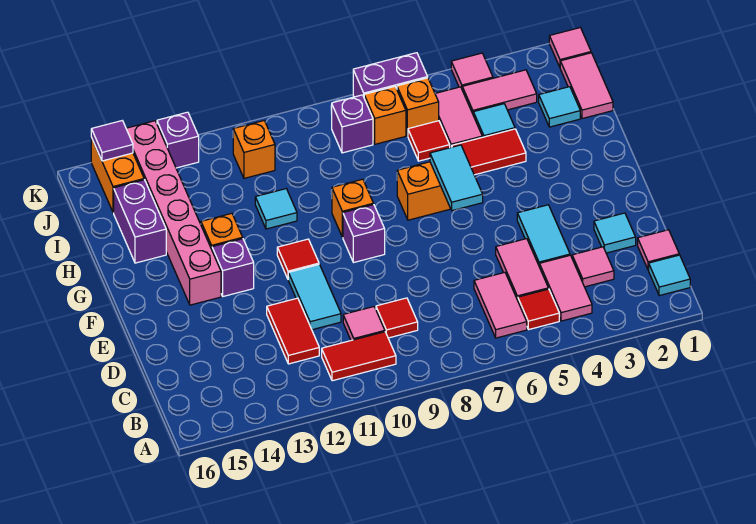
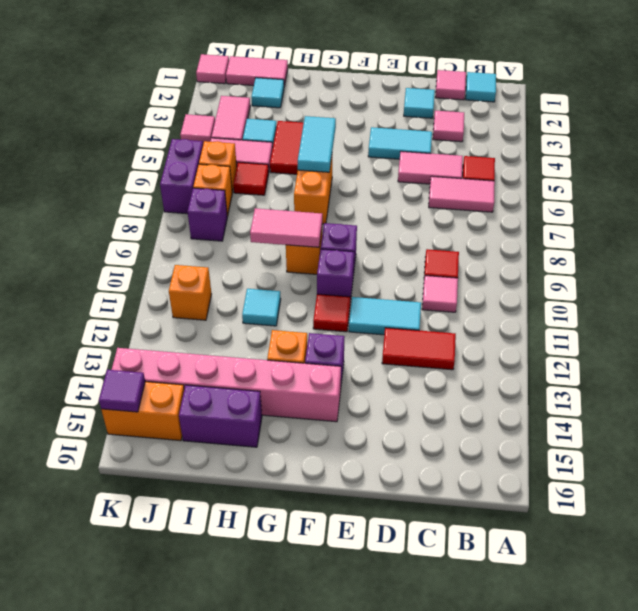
pink 1x2 tile [539,255,592,321] -> pink 1x2 tile moved to [250,208,322,247]
red 1x2 tile [322,332,396,381] -> none
cyan 1x2 tile [430,145,483,211] -> cyan 1x2 tile turned to [298,116,336,172]
purple 1x1 brick [157,112,199,168] -> purple 1x1 brick moved to [317,249,354,302]

